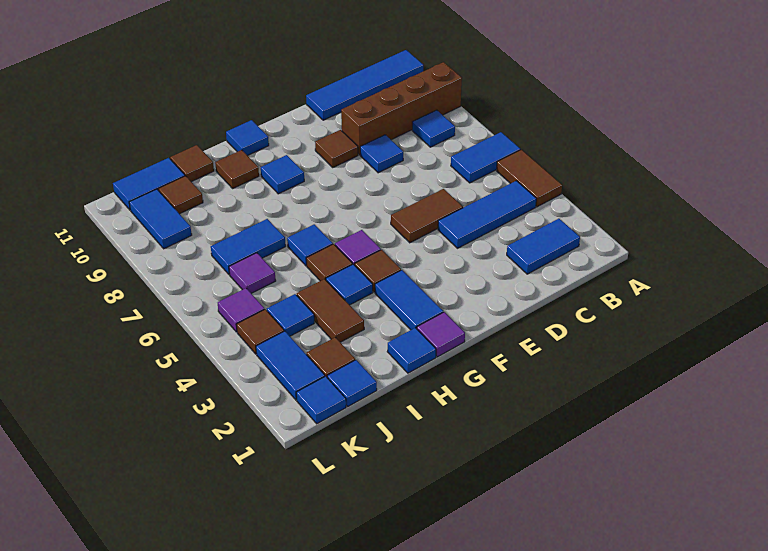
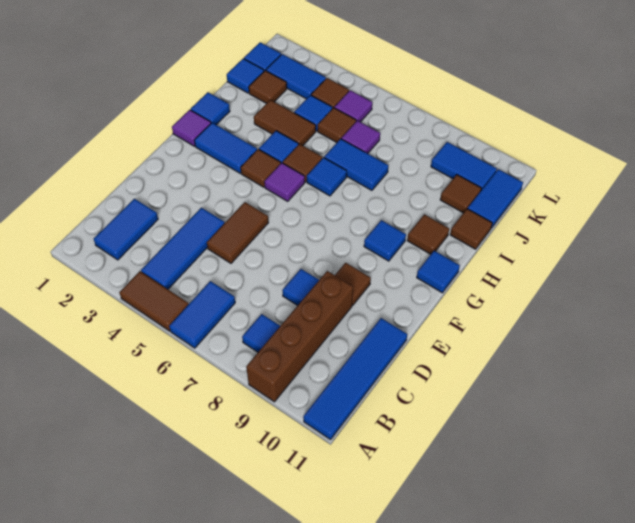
blue 1x2 tile [211,219,286,275] -> blue 1x2 tile turned to [324,139,388,190]
none -> brown 1x1 tile [318,108,356,142]

